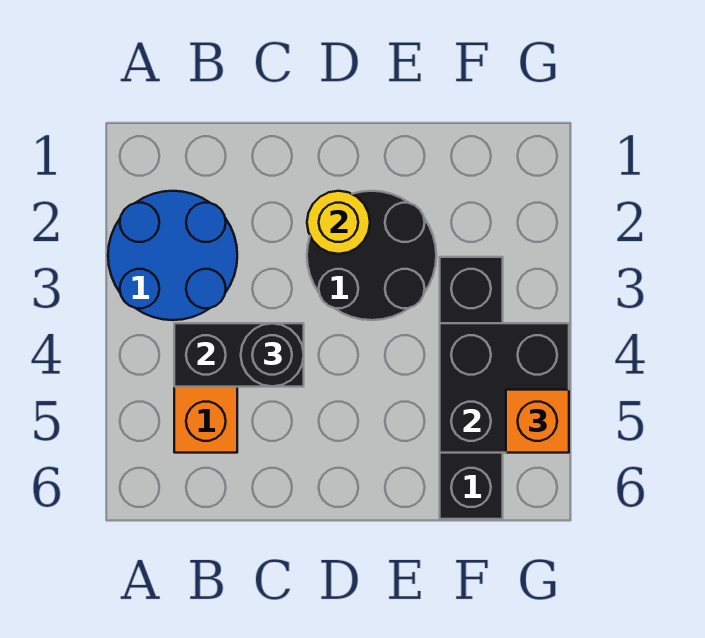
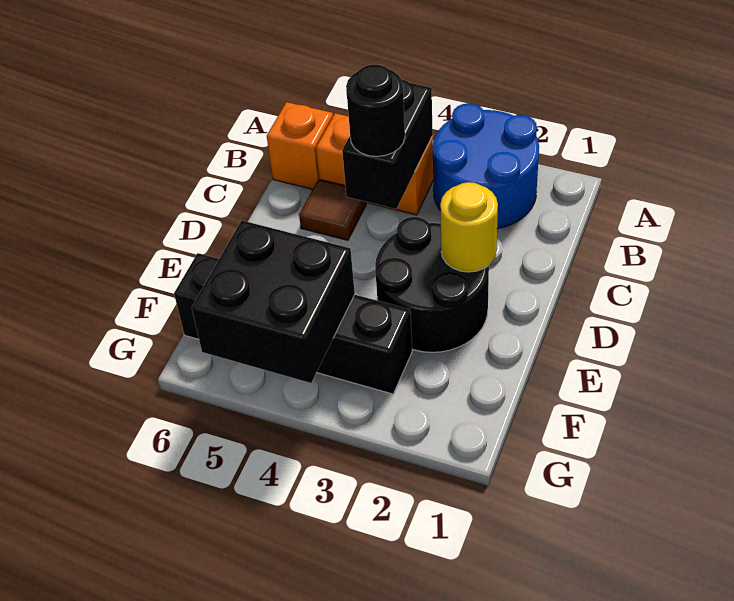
none -> brown 1x1 tile [299,179,366,240]
orange 1x1 brick [506,390,569,453] -> orange 1x1 brick moved to [267,102,333,189]

